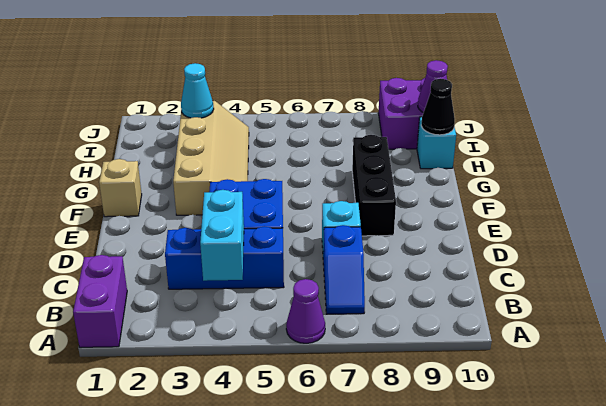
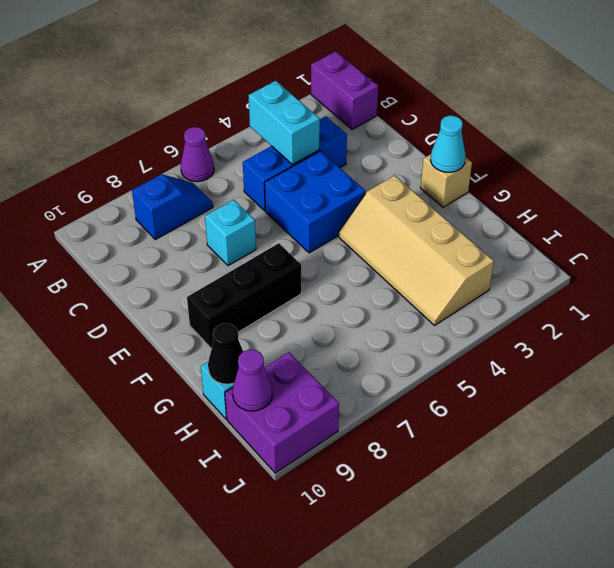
blue 1x2 slope [323,225,365,314] -> blue 1x2 slope turned to [132,174,213,240]
black 1x3 brick [352,135,396,236] -> black 1x3 brick turned to [187,243,301,348]
cyan 1x1 cone [181,63,214,118] -> cyan 1x1 cone moved to [431,116,465,172]

